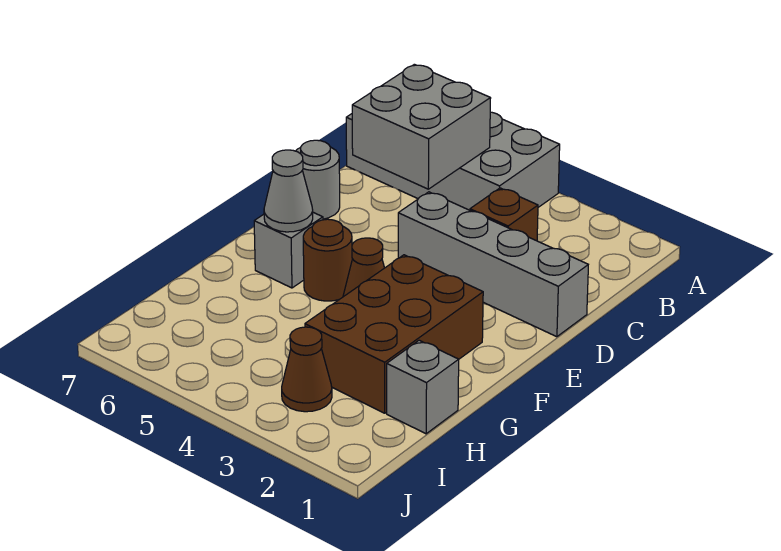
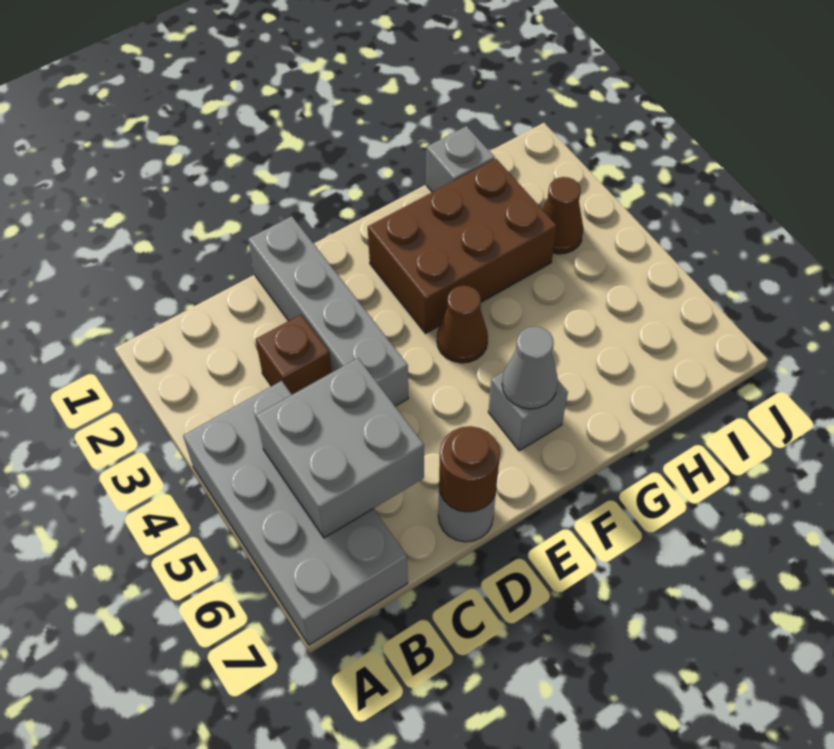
brown 1x1 round brick [303,219,352,301] -> brown 1x1 round brick moved to [439,426,500,512]

